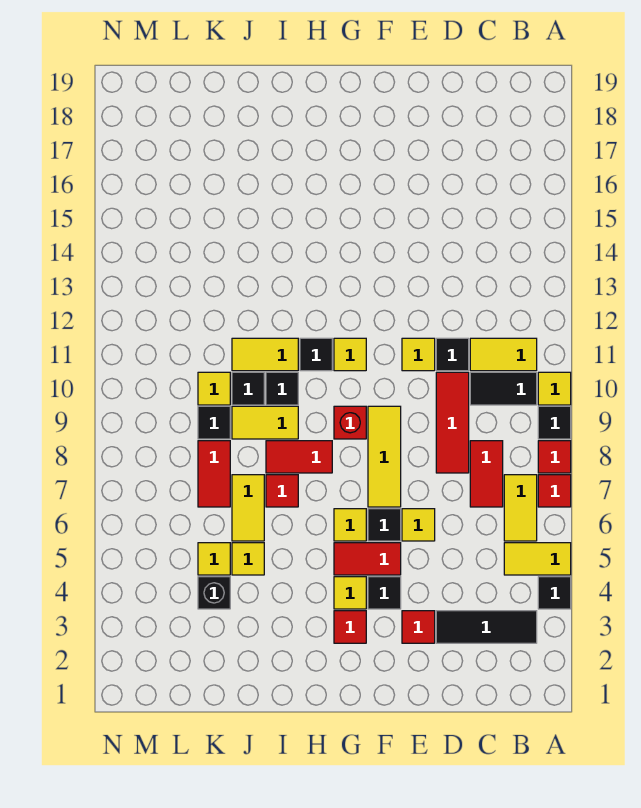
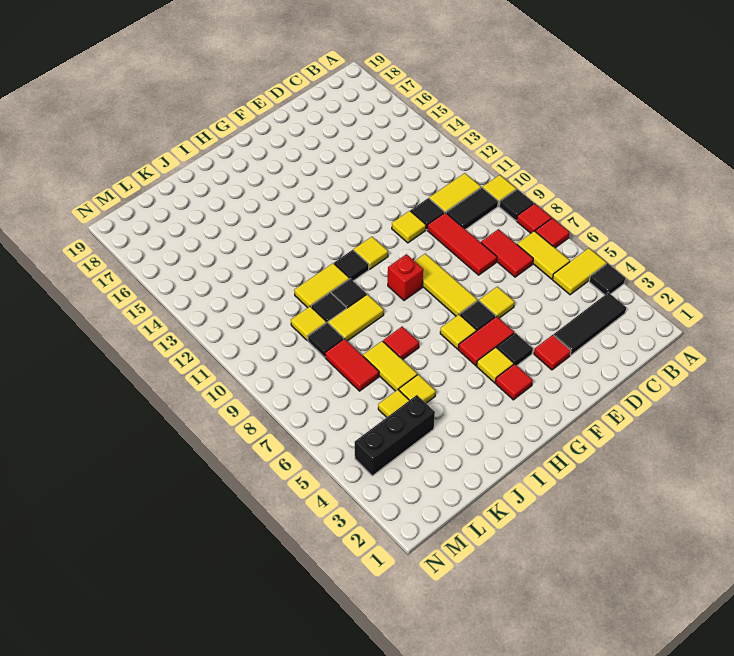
red 1x2 tile [266,441,332,473] -> none
black 1x1 brick [198,577,230,609] -> black 1x3 brick [355,395,435,476]

